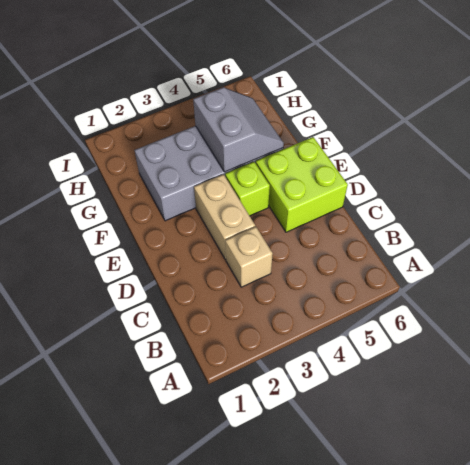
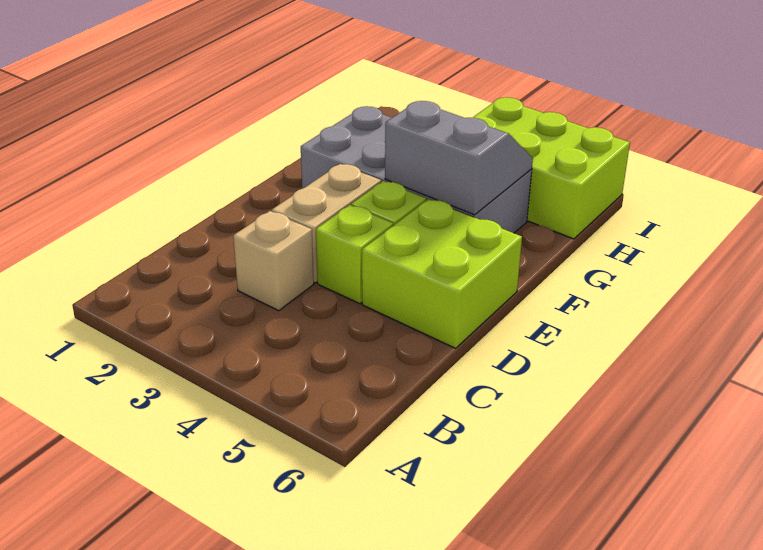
none -> lime 1x1 brick [316,205,393,304]
grey 2x2 slope [193,87,284,172] -> grey 2x2 slope turned to [385,101,533,215]
none -> lime 2x3 brick [473,97,630,239]

